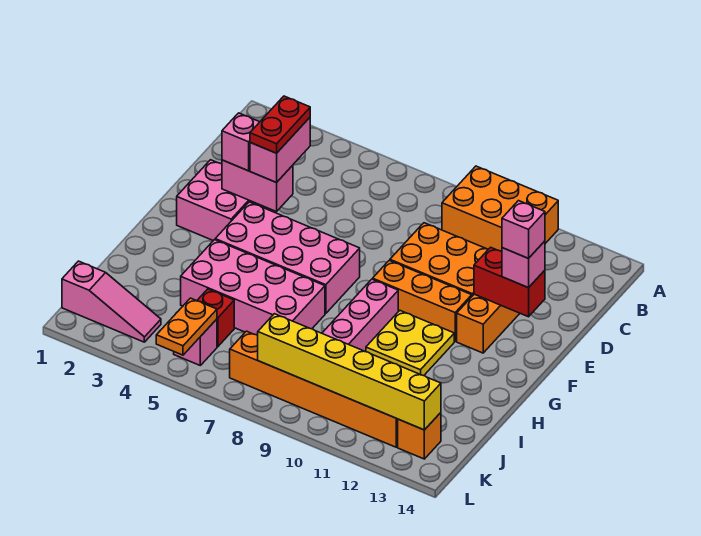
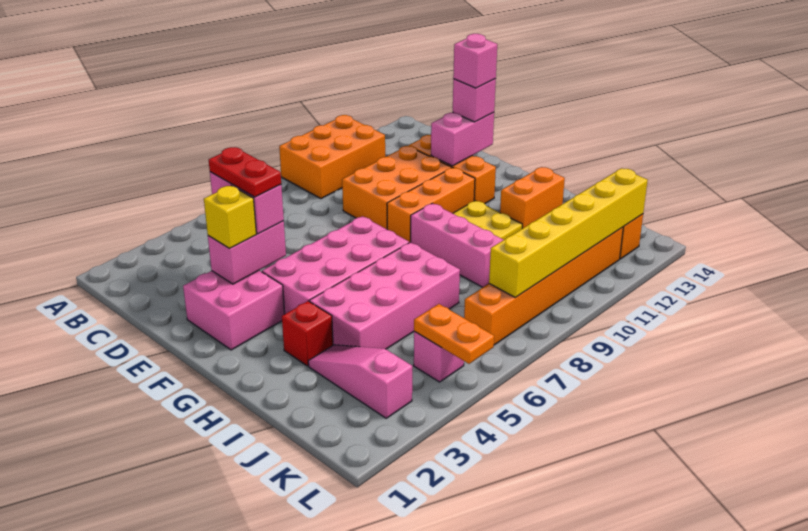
pink 1x1 brick [222,113,259,171] -> yellow 1x1 brick [204,186,256,248]
red 1x2 brick [474,247,545,317] -> pink 1x2 brick [431,113,494,166]
none -> orange 1x2 brick [500,167,565,229]
red 1x1 brick [197,289,234,347] -> red 1x1 brick moved to [282,301,333,366]
pink 1x3 slope [62,261,161,342] -> pink 1x3 slope turned to [308,345,412,418]

